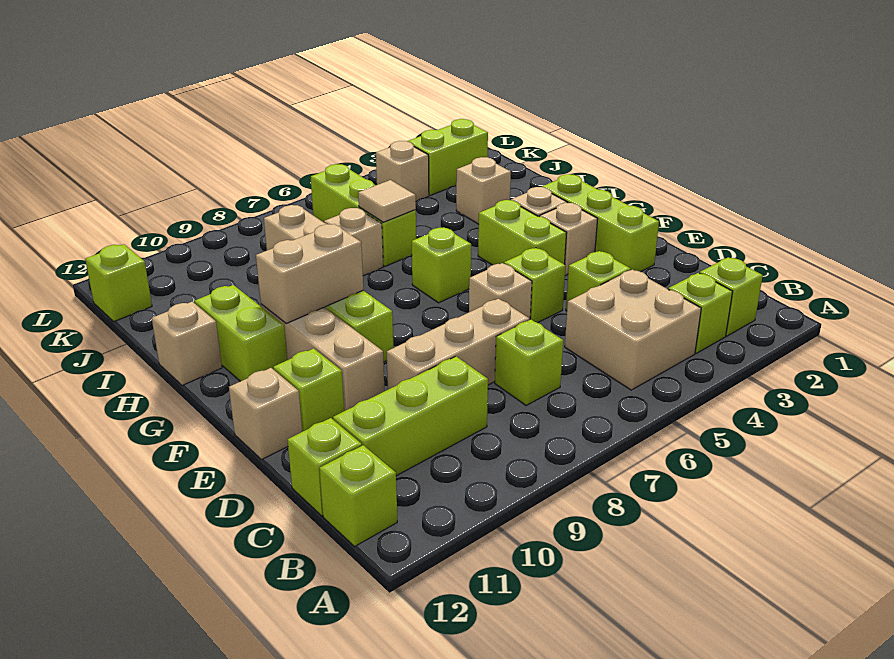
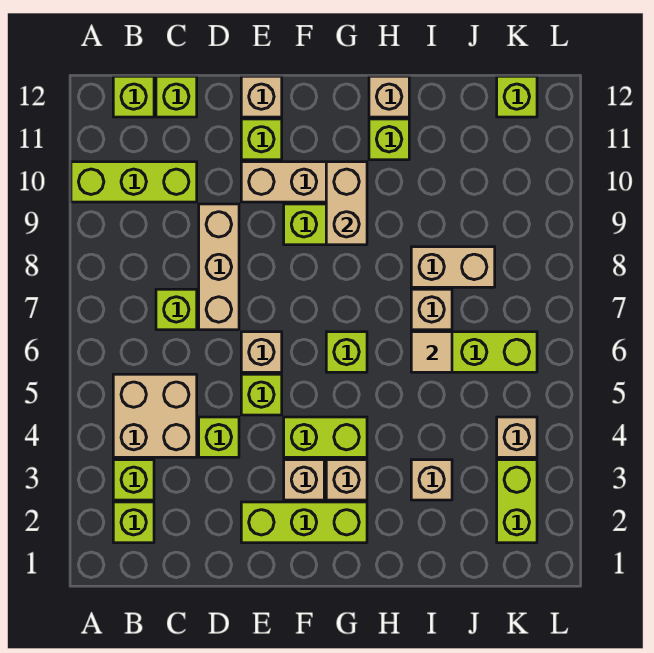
lime 1x3 brick [333,356,488,476] -> lime 1x3 brick turned to [71,162,197,202]
lime 1x2 brick [194,285,287,381] -> lime 1x1 brick [369,119,409,160]

